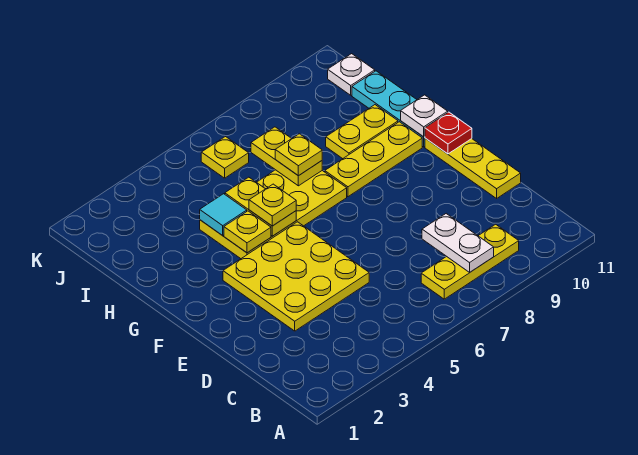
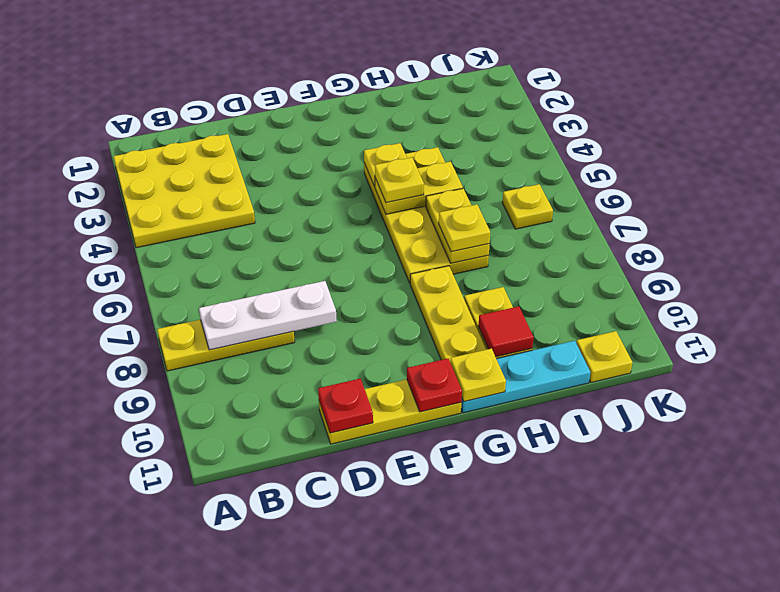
yellow 1x3 plate [421,224,519,299] -> yellow 1x3 plate turned to [157,320,295,371]
white 1x2 plate [422,214,494,272] -> white 1x3 plate [199,281,337,350]
yellow 3x3 plate [223,222,369,331] -> yellow 3x3 plate moved to [114,134,255,248]
none -> red 1x1 plate [318,379,373,433]
white 1x1 plate [401,95,448,137] -> yellow 1x1 plate [450,349,506,402]
cyan 1x1 tile [200,194,247,236] -> none
yellow 1x2 plate [251,127,322,186] -> yellow 1x2 plate turned to [426,189,490,263]
none -> red 1x1 tile [478,306,534,357]
white 1x1 plate [328,54,375,95] -> yellow 1x1 plate [576,331,632,382]

